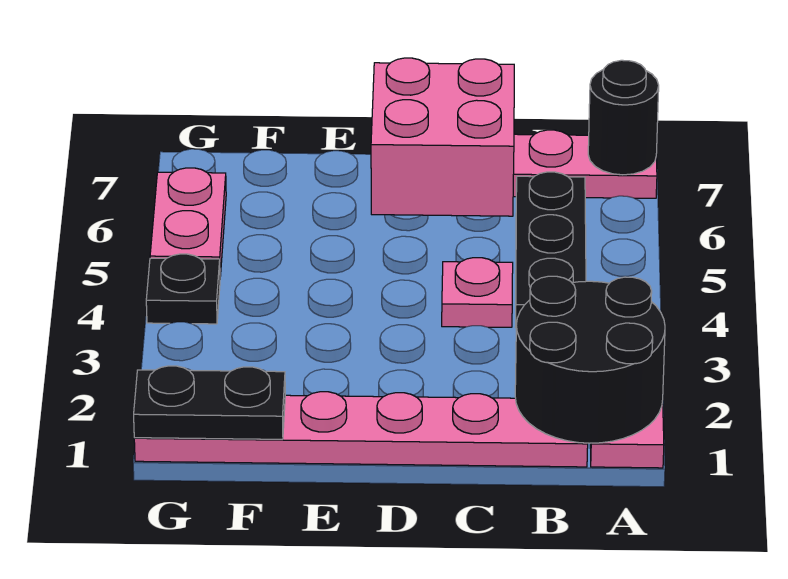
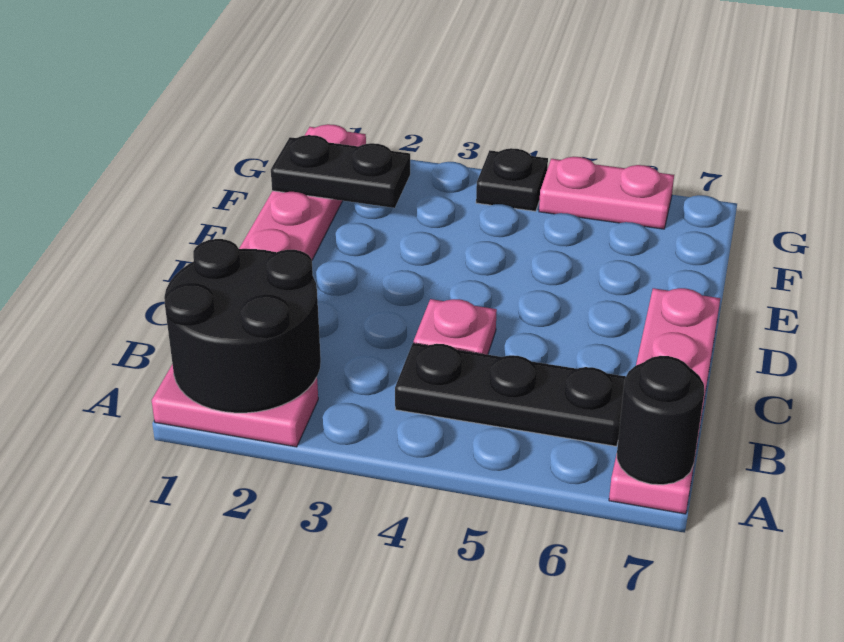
pink 2x2 brick [371,58,514,216] -> none
black 1x2 plate [134,366,285,439] -> black 1x2 plate turned to [271,135,410,208]

